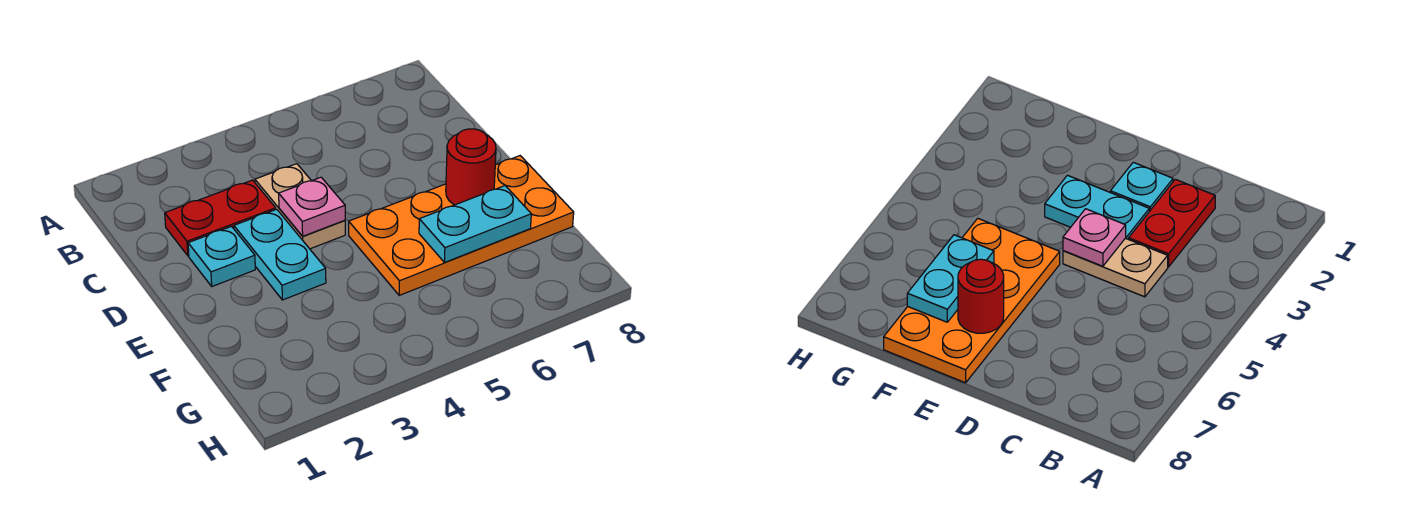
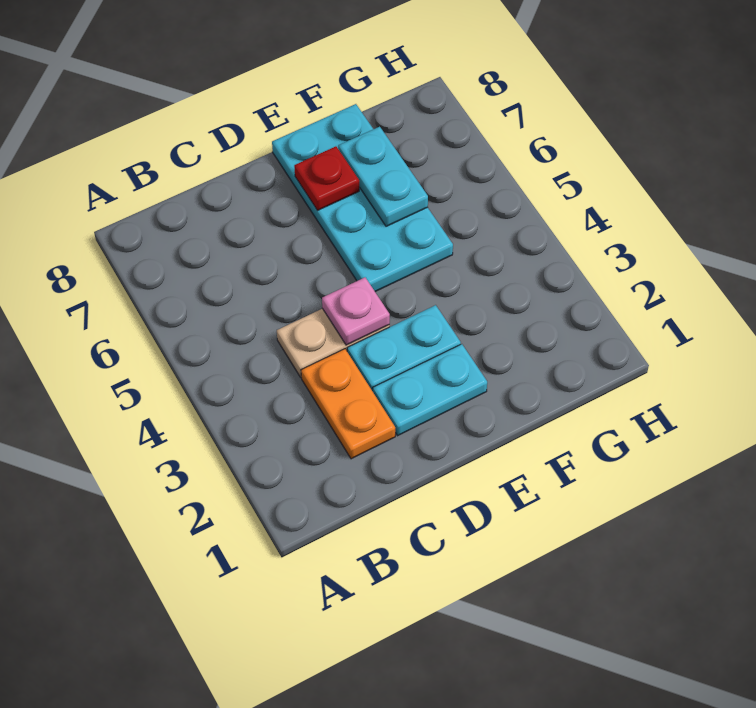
red 1x2 plate [165,180,276,256] -> orange 1x2 plate [301,349,395,459]
cyan 1x1 plate [188,226,255,286] -> cyan 1x2 plate [373,344,487,436]
orange 2x4 plate [349,156,574,295] -> cyan 2x4 plate [272,104,453,292]
red 1x1 round brick [446,129,496,205] -> red 1x1 plate [294,146,359,210]

